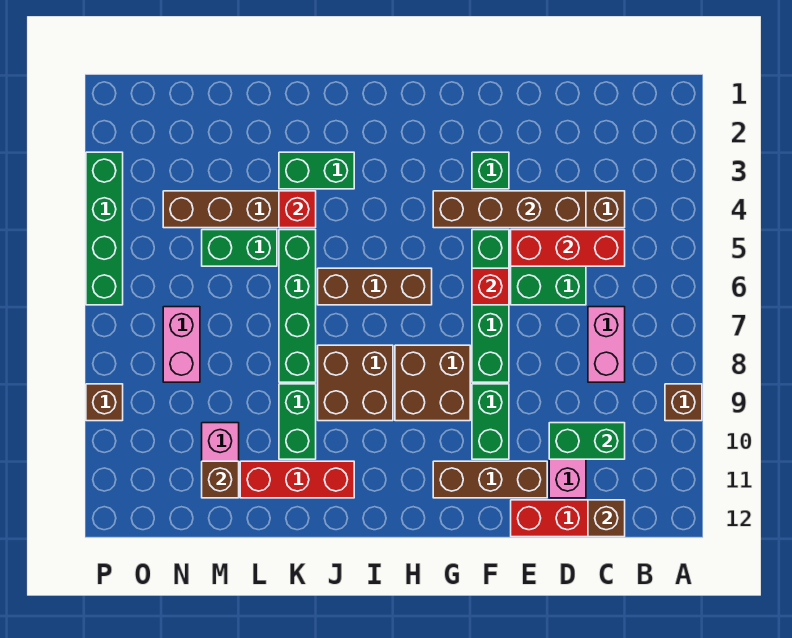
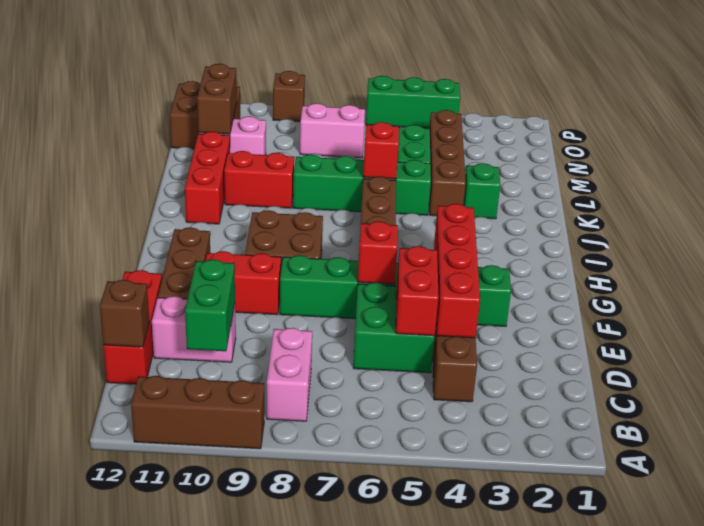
brown 1x1 brick [665,384,702,421] -> brown 1x3 brick [131,376,264,449]
red 1x3 brick [511,230,625,266] -> red 1x2 brick [396,246,439,336]
pink 1x2 brick [588,307,625,382] -> pink 1x2 brick turned to [267,328,312,421]
brown 1x4 brick [433,191,586,228] -> red 1x4 brick [434,204,480,338]
green 1x2 brick [472,384,509,459] -> red 1x2 brick [205,251,281,315]
brown 2x2 brick [318,345,393,421] -> brown 2x2 brick moved to [170,81,240,149]
green 1x2 brick [279,152,354,189] -> green 1x1 brick [463,163,500,219]
red 1x1 brick [279,191,316,228] -> red 1x1 brick moved to [363,122,399,179]
green 1x2 brick [279,384,316,459] -> red 1x2 brick [224,151,294,208]
brown 1x1 brick [202,461,239,498] -> brown 1x2 brick [197,64,237,134]
green 1x4 brick [86,152,123,305] -> green 1x3 brick [366,76,460,128]

